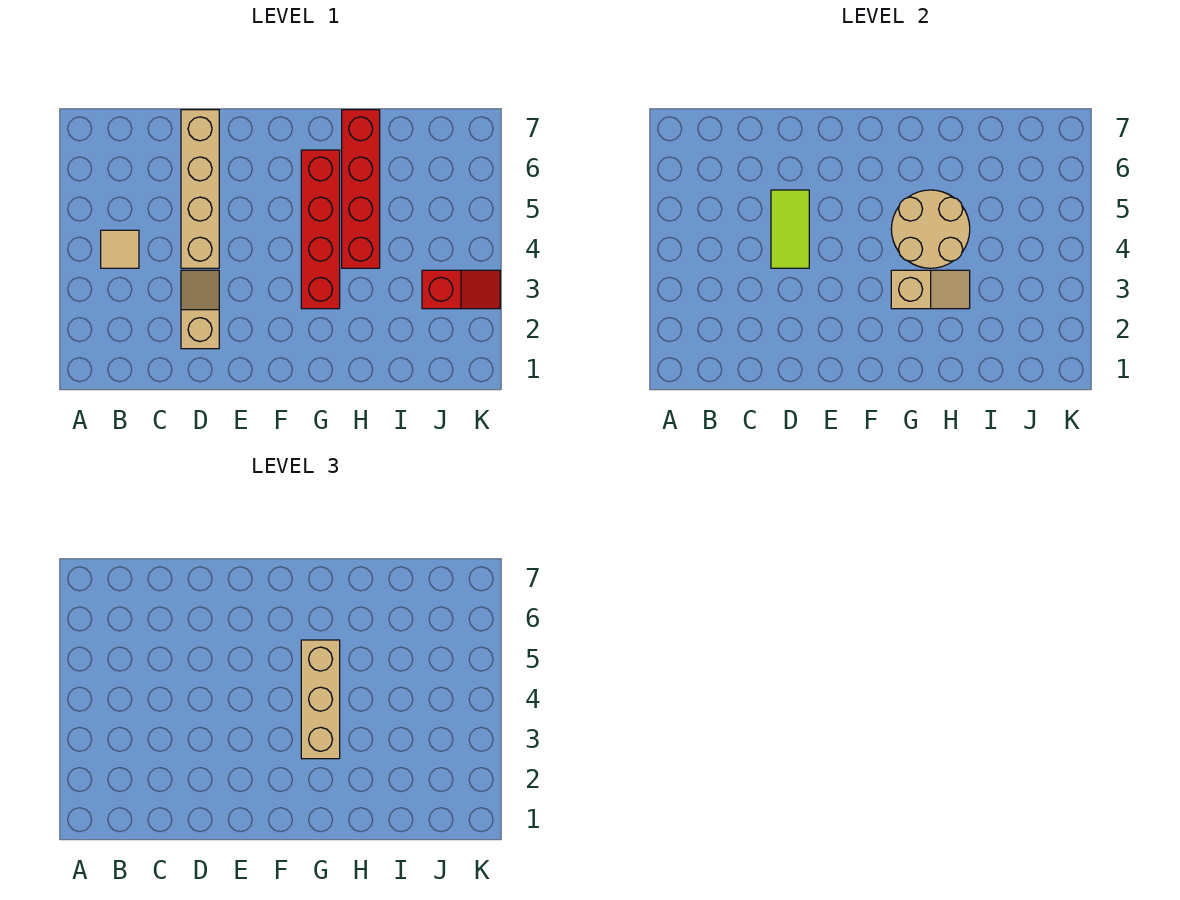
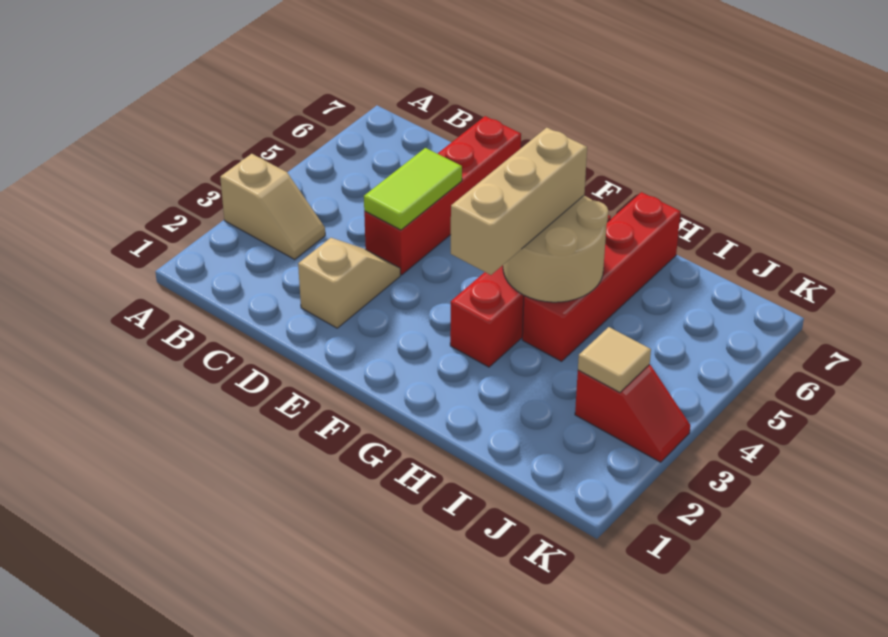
tan 1x1 tile [101,230,139,268] -> tan 1x1 tile moved to [578,327,651,392]
tan 1x4 brick [181,110,219,268] -> red 1x4 brick [364,116,521,275]
tan 1x2 slope [891,270,970,309] -> tan 1x2 slope moved to [220,154,325,259]

